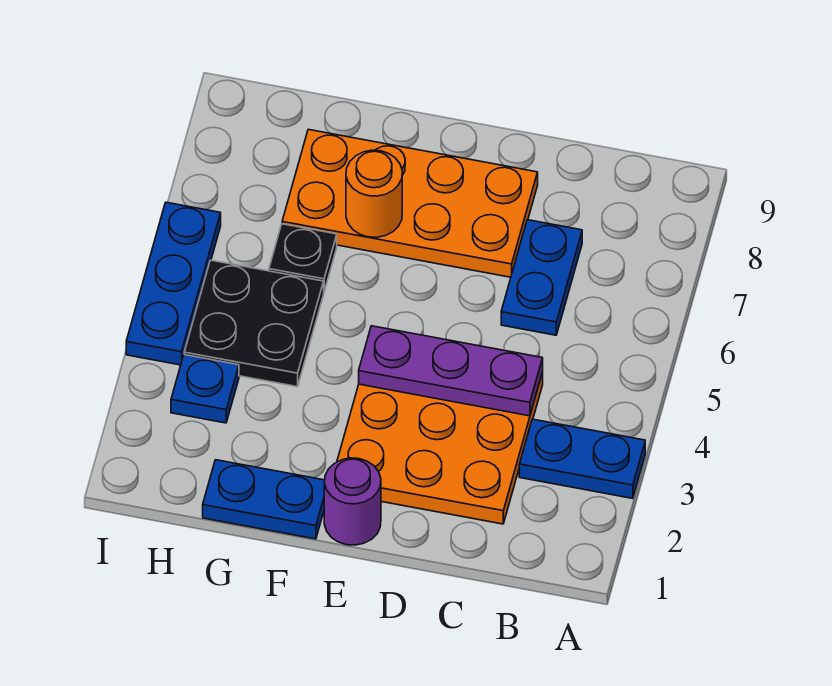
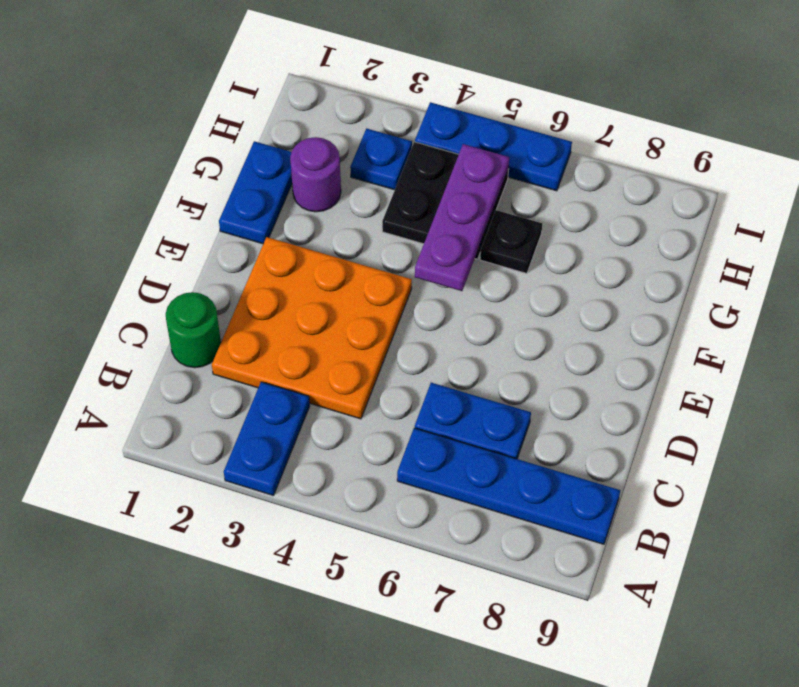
none -> blue 1x4 plate [397,428,620,544]
none -> green 1x1 round brick [166,292,221,368]
purple 1x3 plate [359,326,543,416] -> purple 1x3 plate moved to [415,144,509,291]
orange 2x4 plate [282,129,538,277] -> none
purple 1x1 round brick [324,458,381,545] -> purple 1x1 round brick moved to [290,137,341,212]
orange 1x1 round brick [346,150,402,237] -> none

